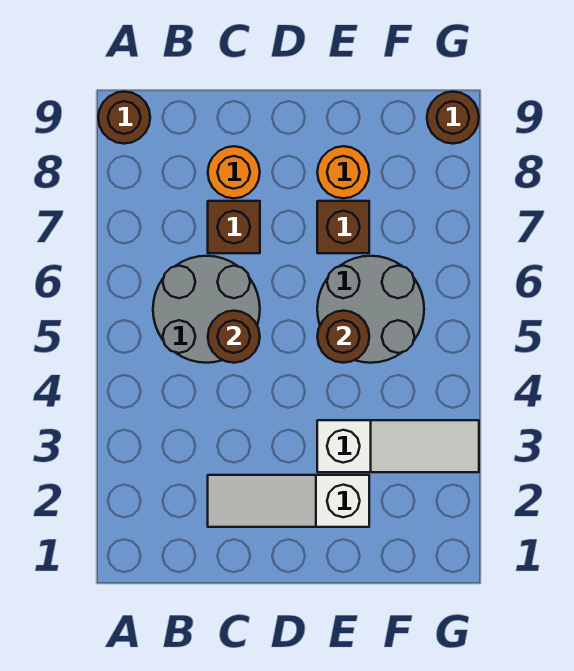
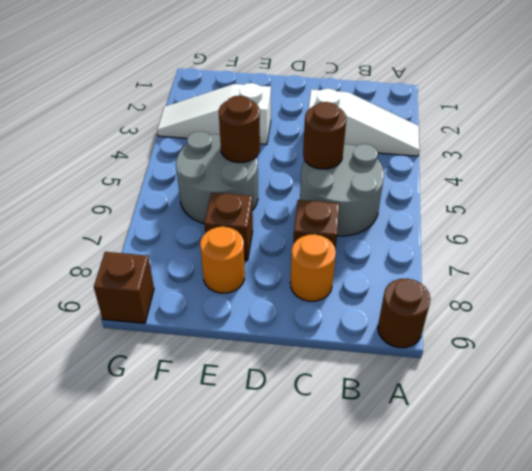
white 1x3 slope [208,475,369,527] -> white 1x3 slope moved to [308,89,420,156]
brown 1x1 round brick [427,92,479,144] -> brown 1x1 brick [94,252,154,323]

